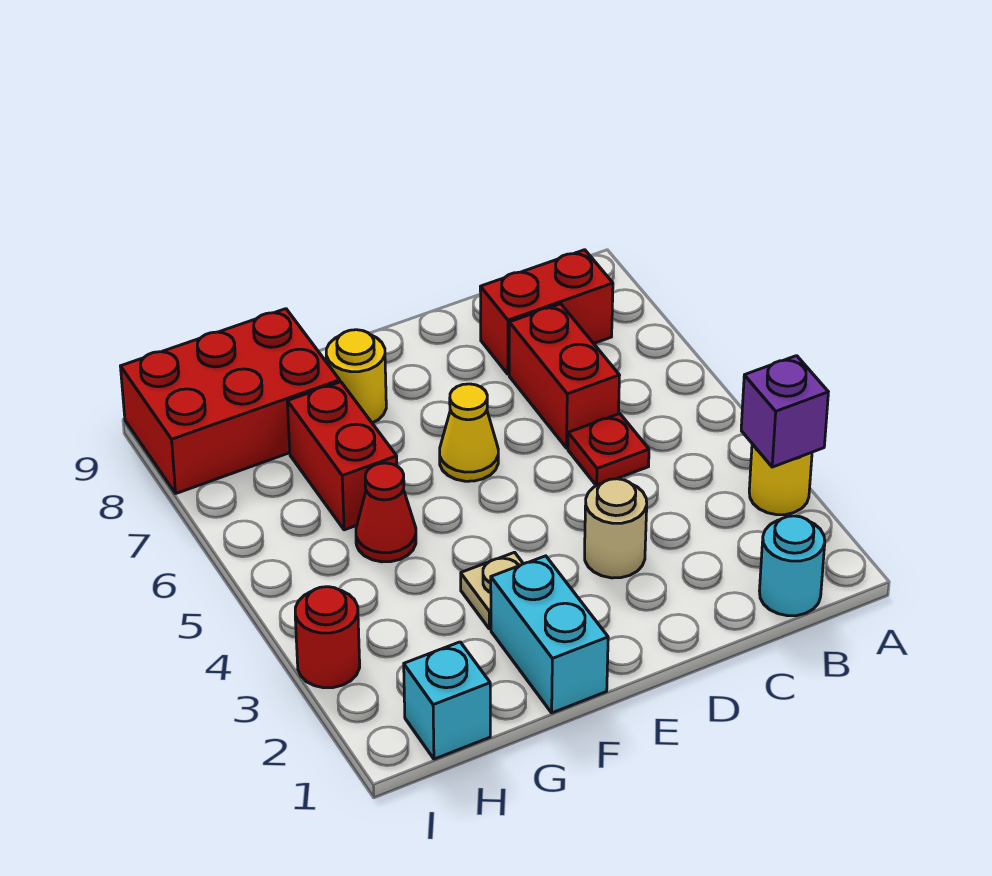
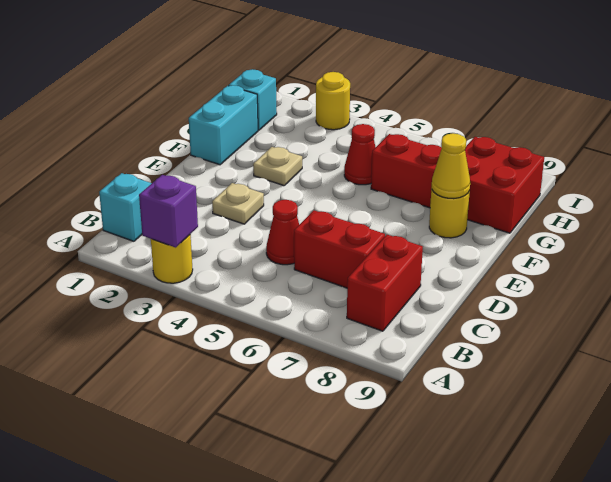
cyan 1x1 round brick [760,516,825,616] -> cyan 1x1 brick [99,173,152,241]
red 1x1 plate [568,414,649,486] -> red 1x1 cone [266,200,299,265]
tan 1x1 round brick [585,479,647,578] -> tan 1x1 plate [212,183,264,224]
yellow 1x1 cone [440,384,498,481] -> yellow 1x1 cone moved to [432,133,470,199]
cyan 1x2 brick [491,556,608,713] -> cyan 1x2 brick turned to [189,85,258,165]
red 2x3 brick [120,309,340,493] -> red 2x2 brick [465,137,544,233]
red 1x1 round brick [295,587,360,688] -> yellow 1x1 round brick [316,72,350,130]

